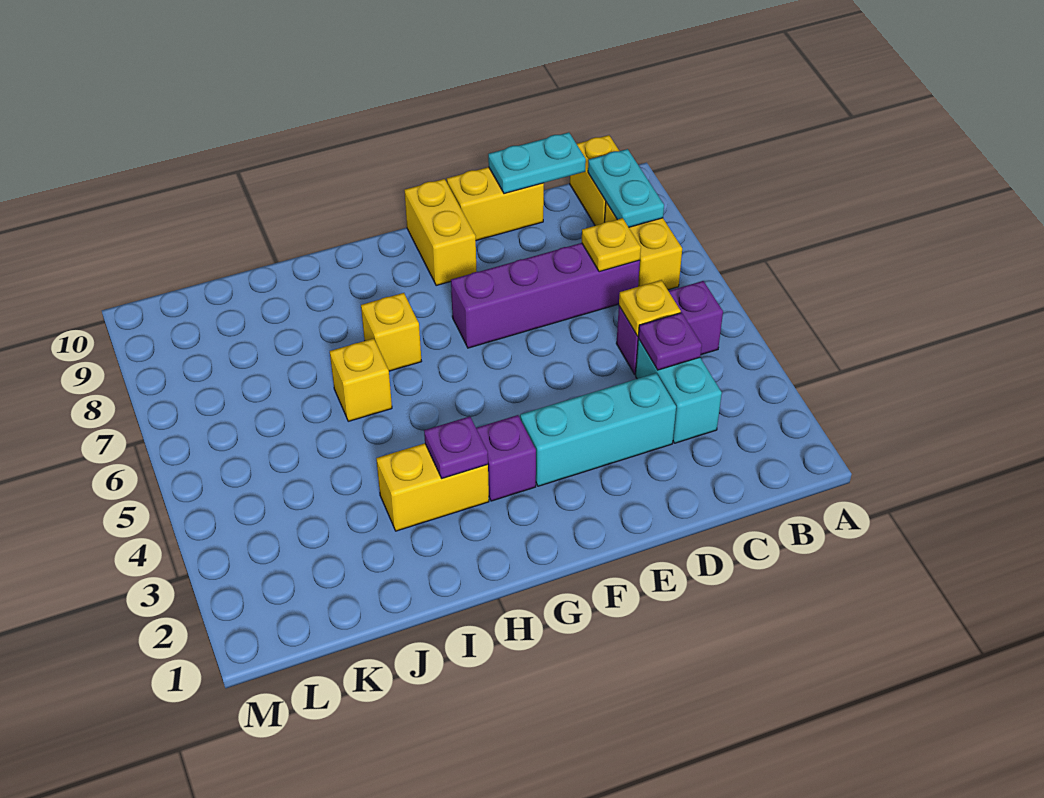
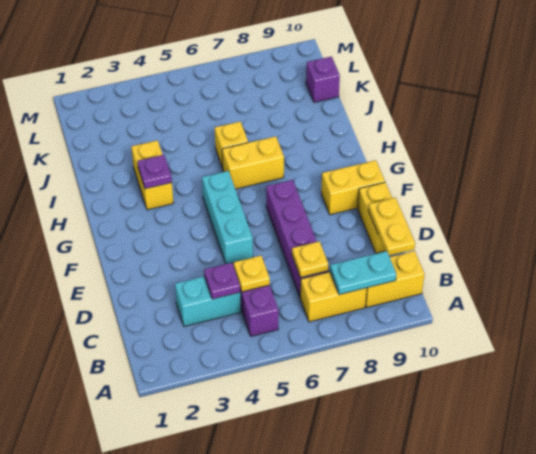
cyan 1x2 plate [488,132,586,194] -> yellow 1x2 plate [368,198,415,256]
cyan 1x3 brick [520,373,676,486] -> cyan 1x3 brick moved to [202,171,253,264]
purple 1x1 brick [476,415,536,501] -> purple 1x1 brick moved to [306,57,340,103]
yellow 1x1 brick [361,293,422,371] -> yellow 1x2 brick [222,136,284,189]

